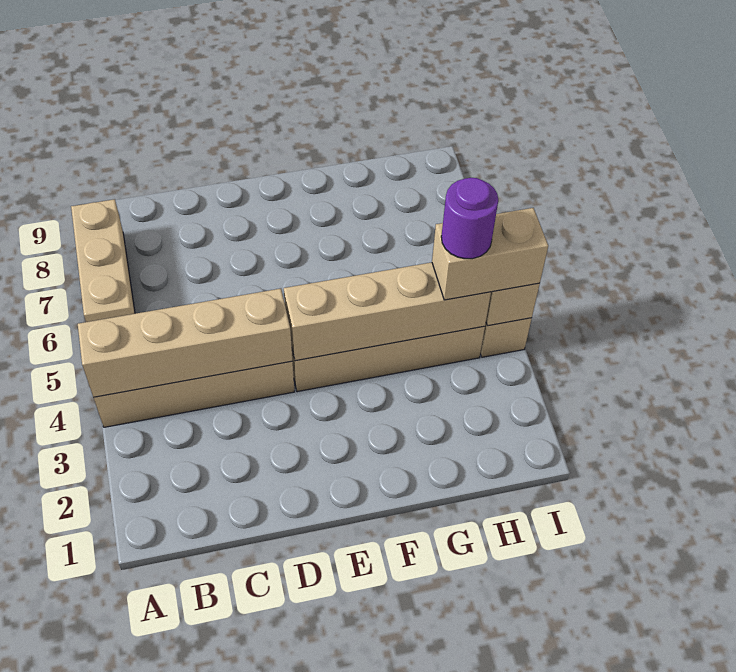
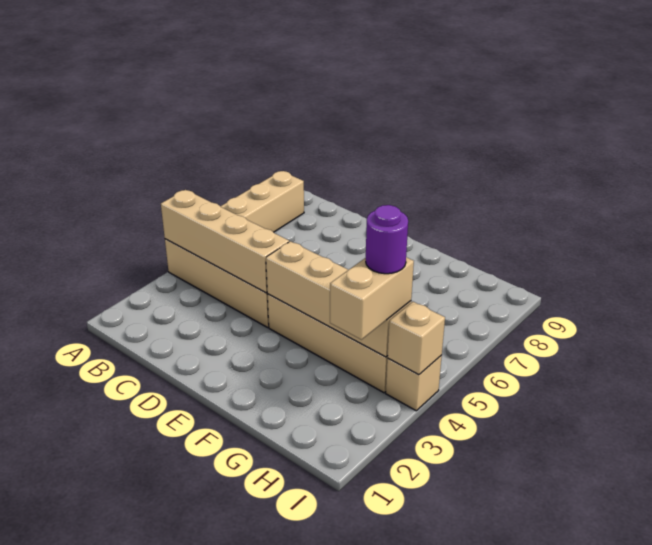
tan 1x2 brick [432,208,548,300] -> tan 1x2 brick turned to [330,257,414,340]

